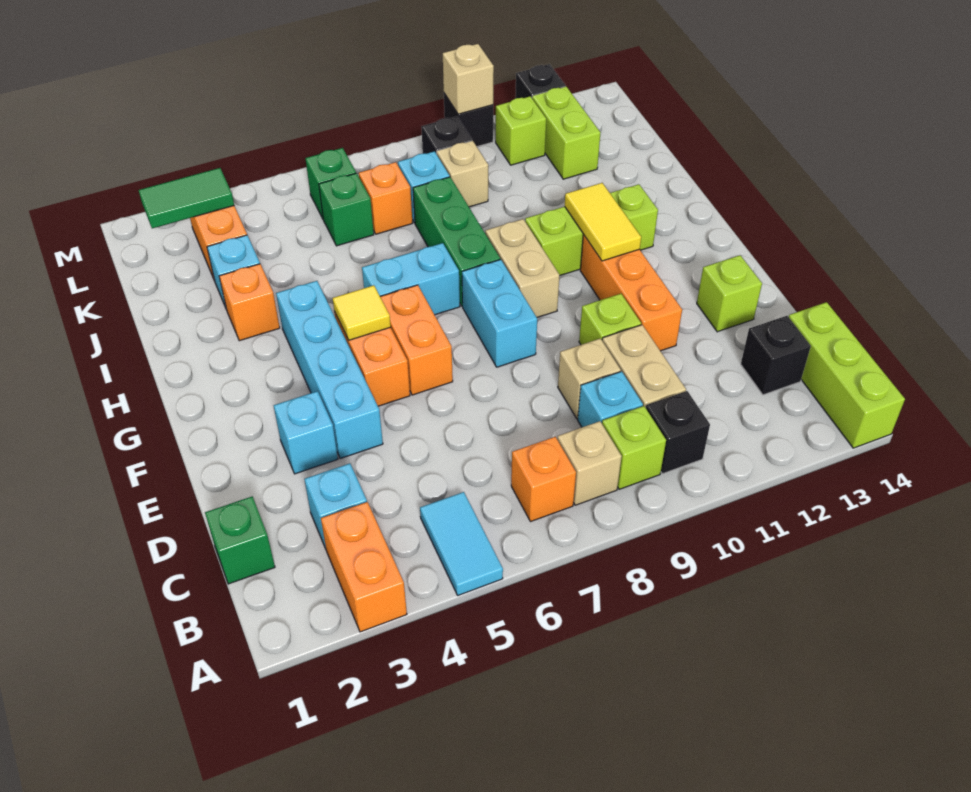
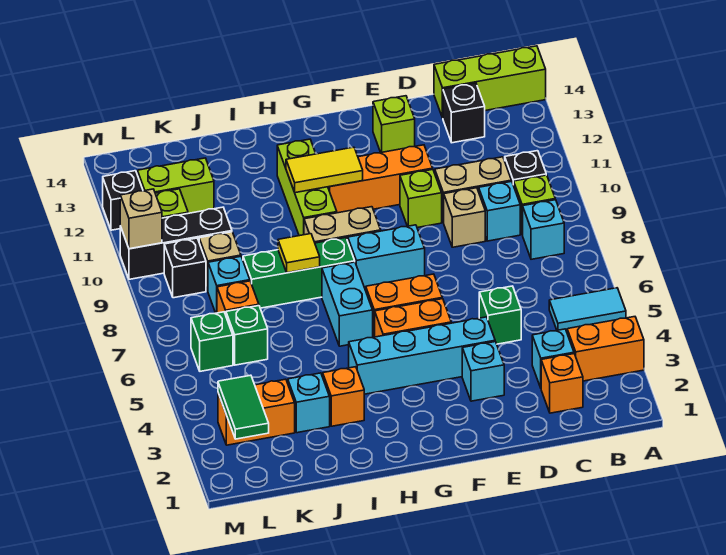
orange 1x1 brick [511,437,576,522] -> orange 1x1 brick moved to [541,354,583,413]
tan 1x1 brick [557,421,622,505] -> cyan 1x1 brick [523,200,564,259]
green 1x1 brick [205,496,275,584] -> green 1x1 brick moved to [479,286,521,344]
yellow 1x1 tile [333,285,391,340] -> yellow 1x1 tile moved to [278,234,320,273]
black 1x1 brick [444,93,493,146] -> black 1x3 brick [120,207,232,279]

